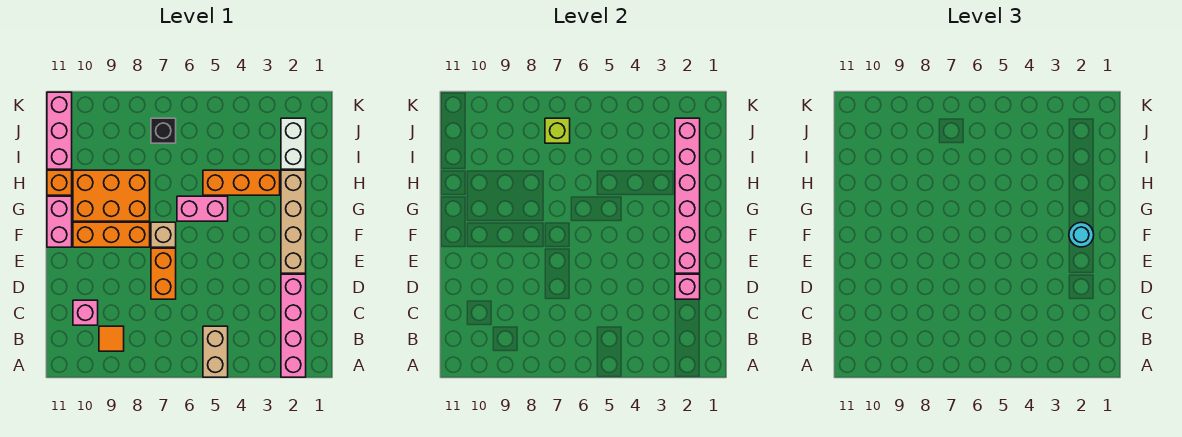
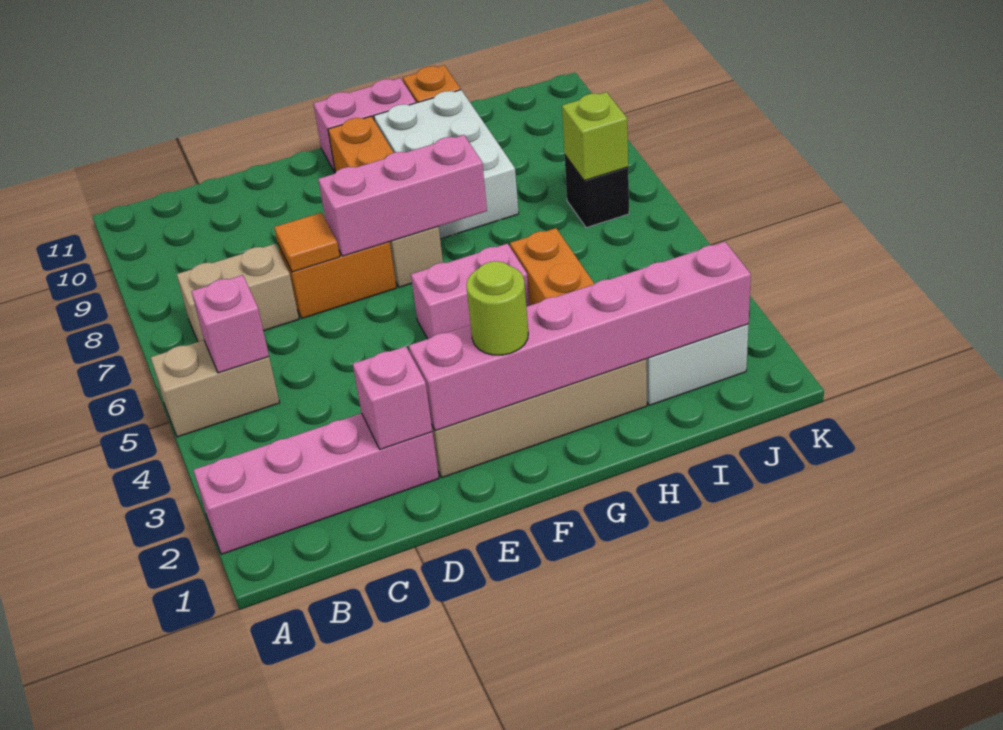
none -> tan 1x2 brick [177,244,299,342]
orange 1x1 tile [99,326,124,351] -> orange 1x1 tile moved to [274,213,340,272]
pink 1x1 brick [73,300,98,325] -> pink 1x1 brick moved to [191,275,269,373]
cyan 1x1 round brick [1069,222,1094,247] -> lime 1x1 round brick [466,261,528,355]
pink 1x2 brick [177,196,228,221] -> pink 1x2 brick turned to [411,244,530,339]
orange 2x3 brick [73,170,150,221] -> white 2x3 brick [374,90,519,239]
pink 1x3 brick [47,92,72,169] -> pink 1x3 brick moved to [318,135,487,256]

